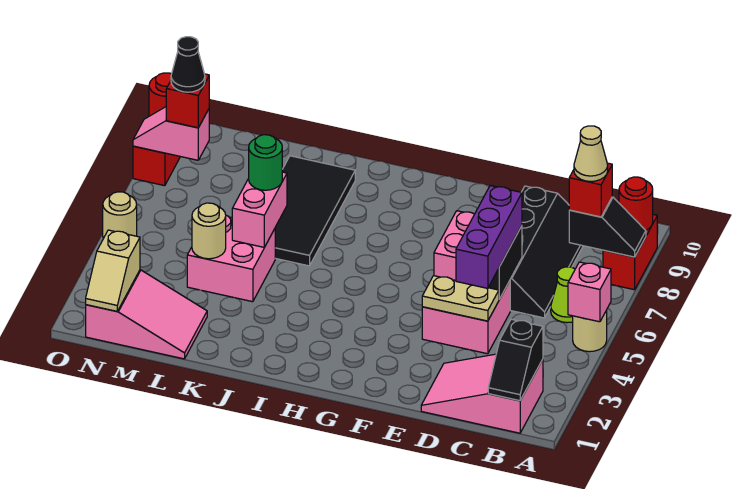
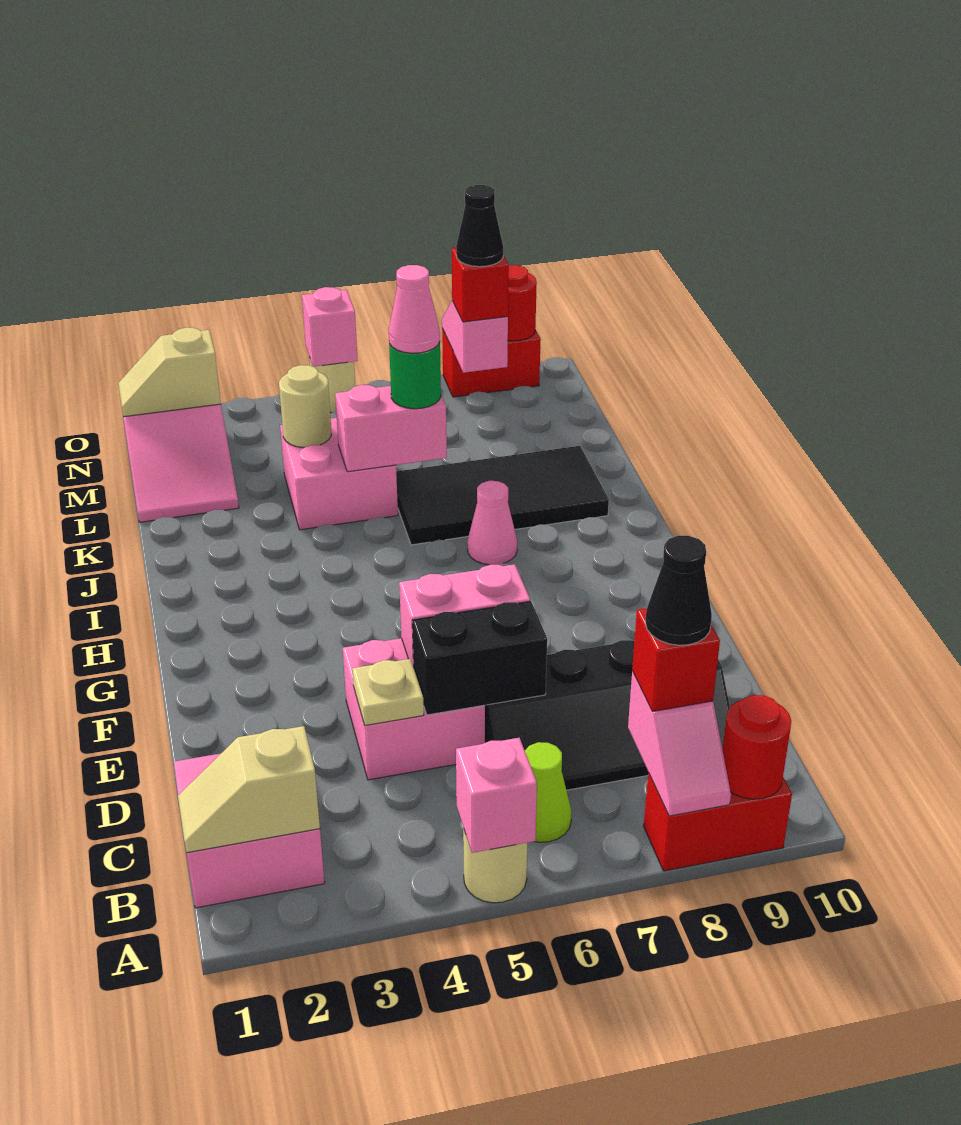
black 1x2 slope [569,197,646,257] -> pink 1x2 slope [628,671,731,816]
black 1x2 slope [488,319,543,401] -> tan 1x2 slope [178,726,320,853]
tan 1x1 cone [574,126,608,181] -> black 1x1 cone [645,536,712,645]
tan 1x2 plate [422,276,499,321] -> tan 1x1 plate [352,659,424,725]
purple 1x3 brick [456,186,522,288] -> none
none -> pink 1x1 cone [467,481,517,565]
none -> pink 1x1 cone [389,265,440,353]
none -> pink 1x1 brick [302,287,358,367]

